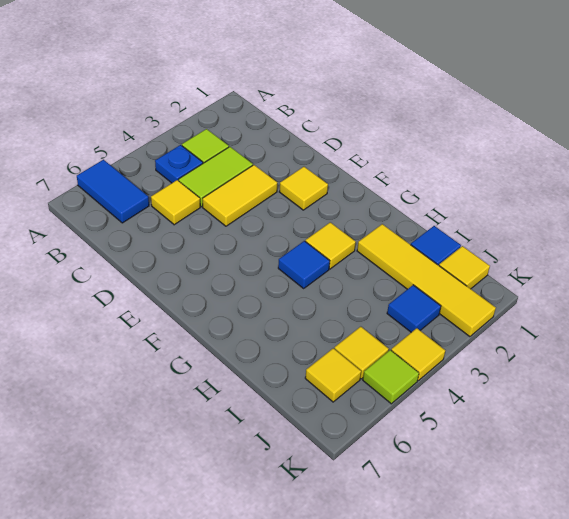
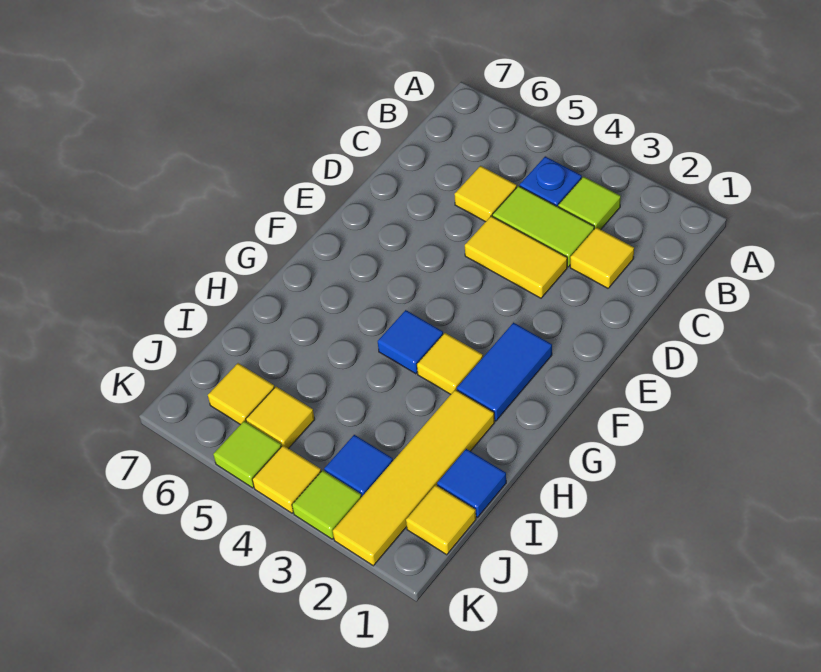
blue 1x2 tile [77,160,149,223] -> blue 1x2 tile moved to [457,323,552,421]
yellow 1x1 tile [279,167,328,210] -> yellow 1x1 tile moved to [570,227,634,288]
none -> lime 1x1 tile [292,470,361,539]

